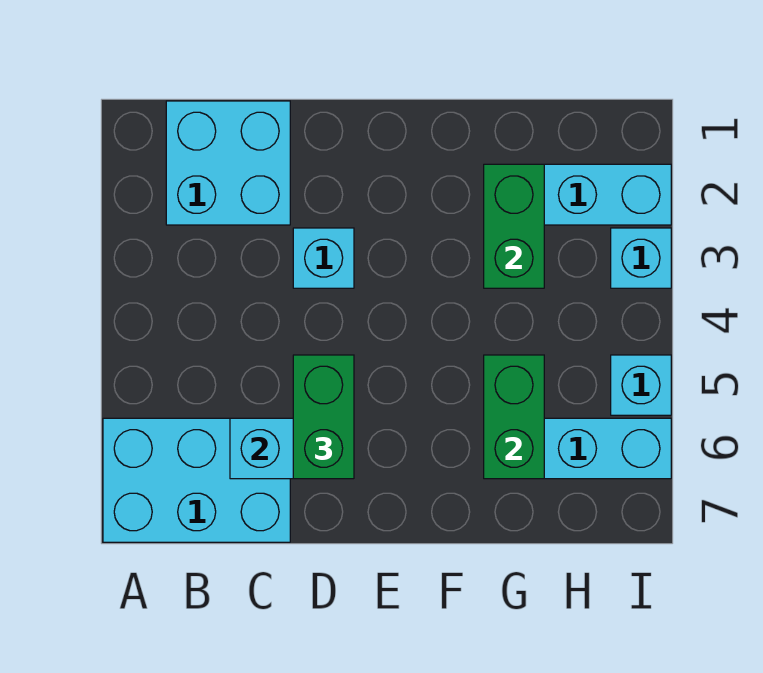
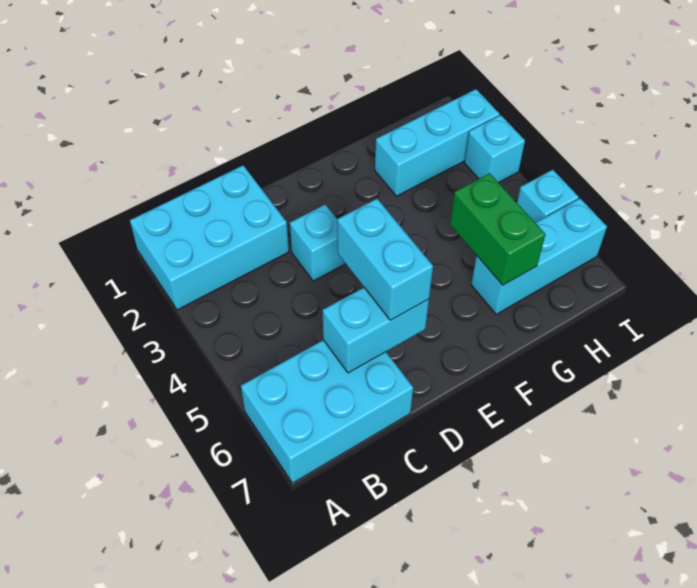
cyan 2x2 brick [166,101,290,225] -> cyan 2x3 brick [130,165,289,310]
green 1x2 brick [293,355,354,479] -> cyan 1x2 brick [337,199,433,320]
green 1x2 brick [484,164,544,288] -> none

